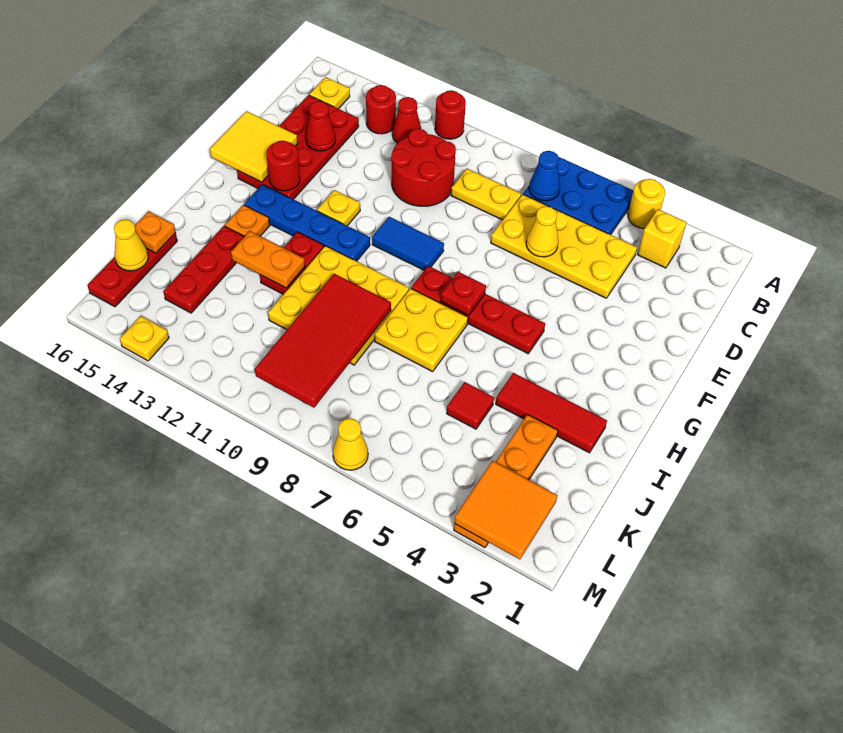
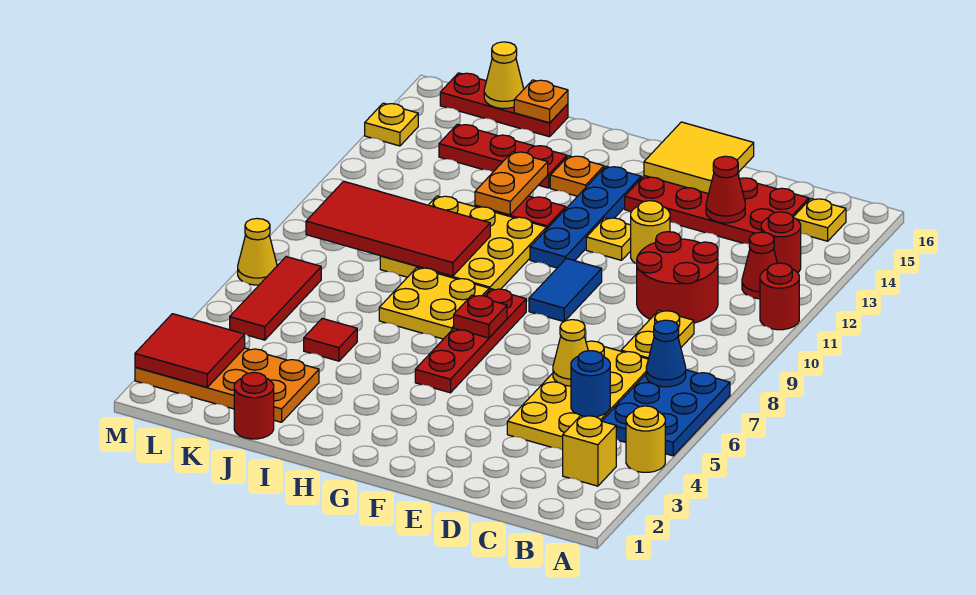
none -> blue 1x1 round brick [571,351,610,417]
none -> yellow 1x1 round brick [631,201,670,264]
red 1x1 round brick [266,141,300,191] -> red 1x1 round brick moved to [234,372,274,439]
red 1x3 tile [496,373,607,453] -> red 1x3 tile moved to [230,257,321,340]
orange 1x4 plate [454,415,558,548] -> orange 2x4 plate [135,348,319,422]
orange 2x2 tile [454,461,558,559] -> red 2x2 tile [135,314,245,387]

